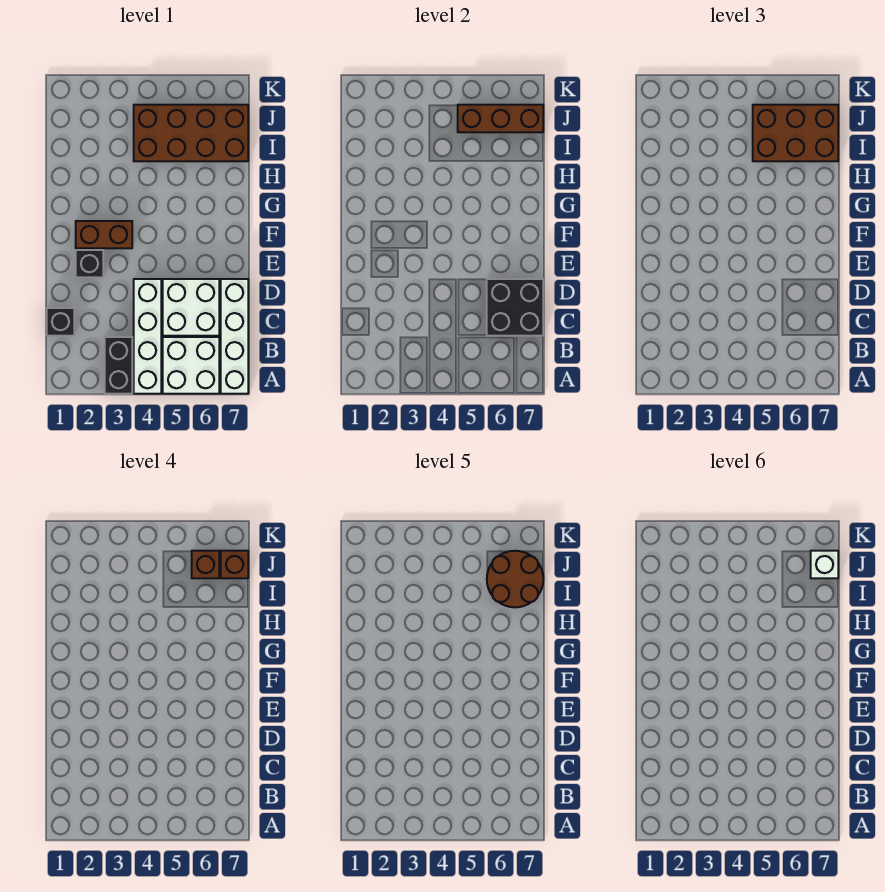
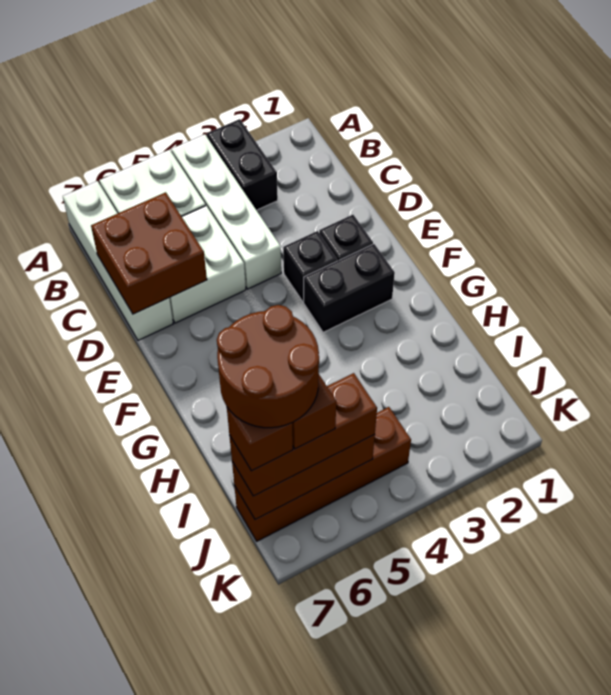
black 1x1 brick [47,308,74,336] -> black 1x1 brick moved to [283,231,337,302]
black 2x2 brick [487,279,543,336] -> brown 2x2 brick [91,192,207,314]
brown 1x2 brick [76,221,132,248] -> black 1x2 brick [304,244,395,332]
brown 2x4 brick [134,105,248,161] -> brown 1x4 brick [234,407,411,541]
brown 2x3 brick [753,105,838,161] -> brown 1x3 brick [229,373,377,496]
white 1x1 brick [811,551,838,578] -> none

